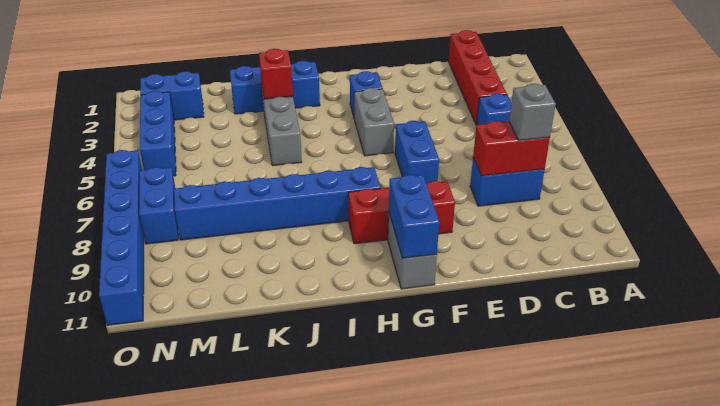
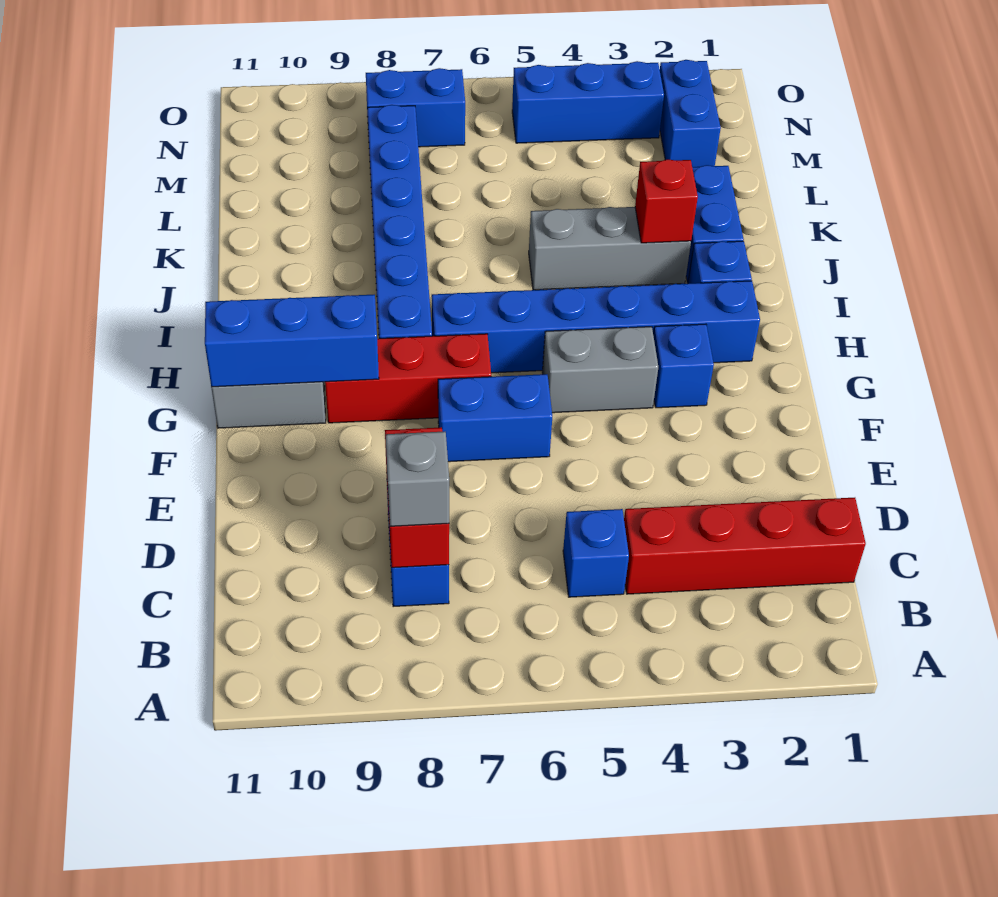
red 1x3 brick [348,181,455,244] -> red 1x3 brick turned to [325,334,491,423]
blue 1x2 brick [389,175,439,258] -> blue 1x3 brick [205,295,379,387]
blue 1x6 brick [99,150,144,325] -> blue 1x6 brick moved to [432,281,760,373]

